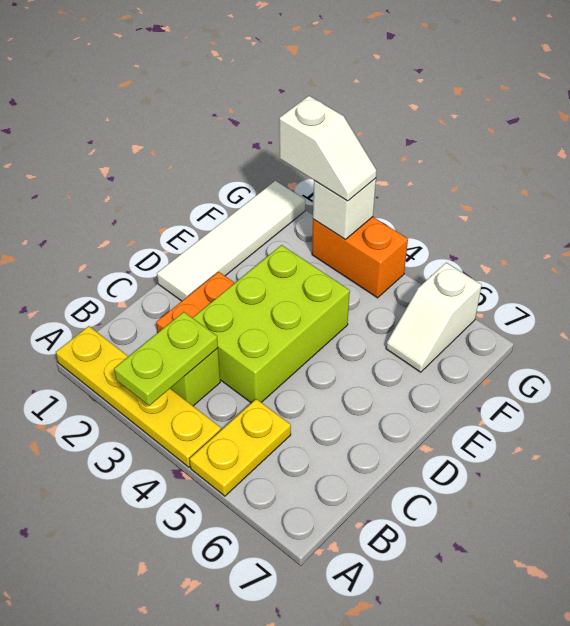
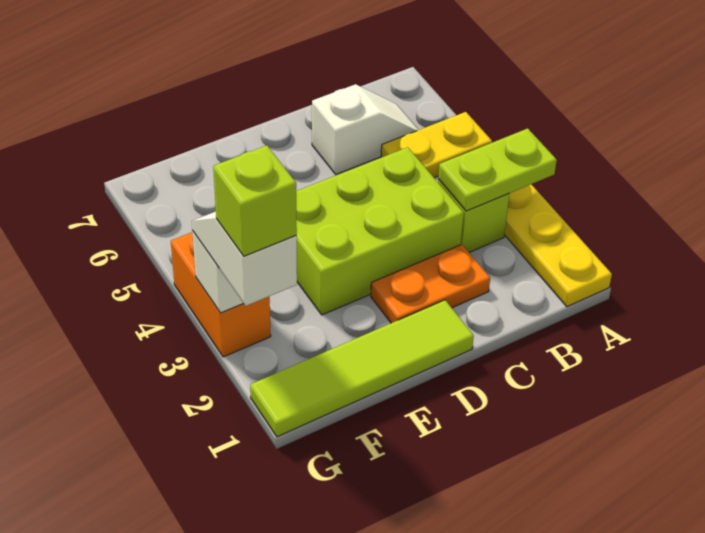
white 1x4 tile [157,181,305,301] -> lime 1x4 tile [250,300,474,437]
white 1x2 slope [386,263,482,372] -> white 1x2 slope moved to [312,84,418,174]
none -> lime 1x1 brick [213,145,297,256]

